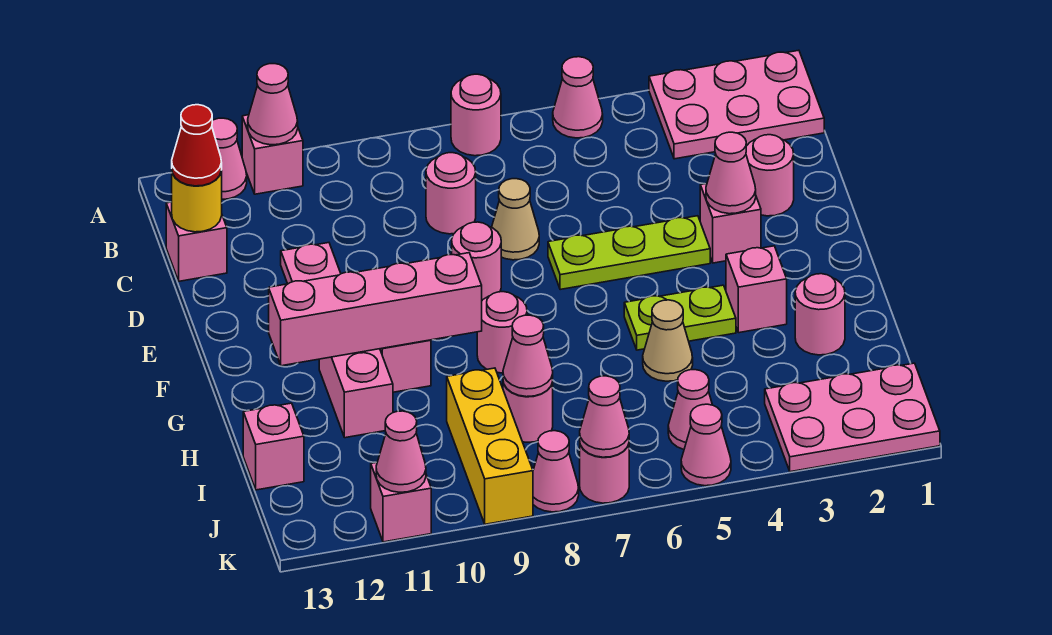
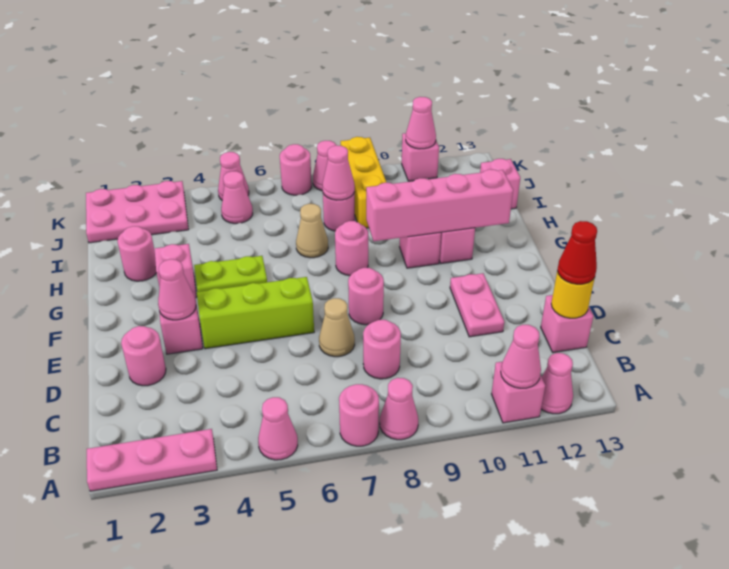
pink 2x3 plate [649,50,824,159] -> pink 1x3 plate [87,429,217,491]
lime 1x3 plate [548,216,710,290] -> lime 1x3 brick [197,277,314,349]
tan 1x1 cone [643,300,693,381] -> tan 1x1 cone moved to [296,204,328,258]
pink 1x1 cone [580,376,629,457] -> pink 1x1 cone moved to [380,378,418,440]

